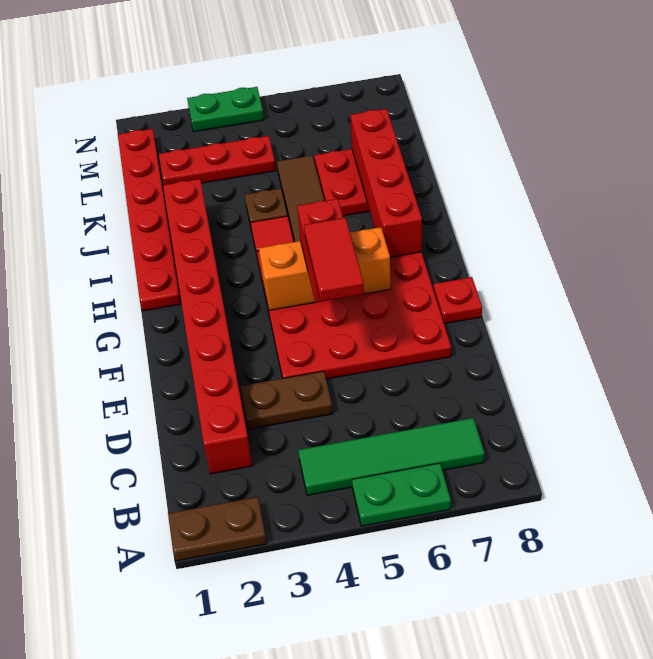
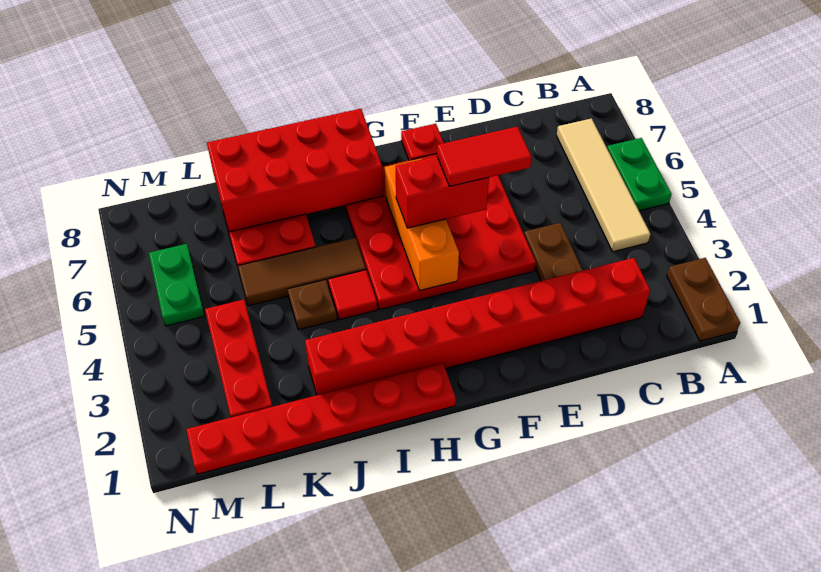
green 1x4 tile [298,418,485,495] -> tan 1x4 tile [557,118,650,252]
red 1x4 brick [350,109,422,257] -> red 2x4 brick [207,109,383,232]
green 1x2 plate [187,87,264,132] -> green 1x2 plate moved to [149,244,205,326]

